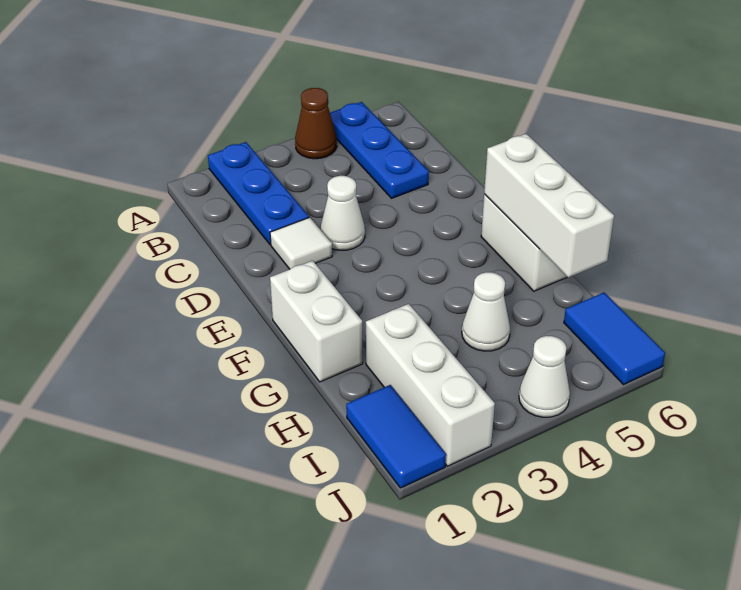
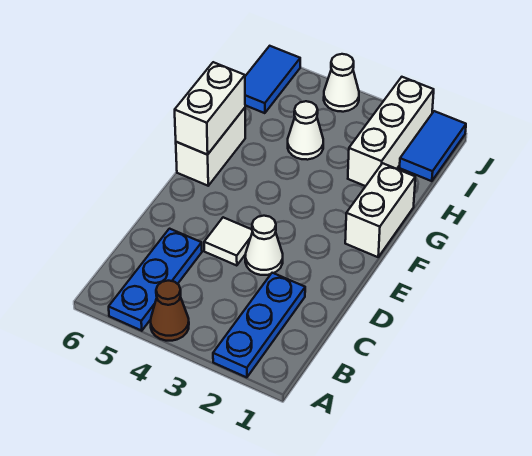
white 1x1 tile [270,217,332,269] -> white 1x1 tile moved to [204,217,252,266]
white 1x3 brick [484,134,614,277] -> white 1x2 brick [175,62,245,155]

